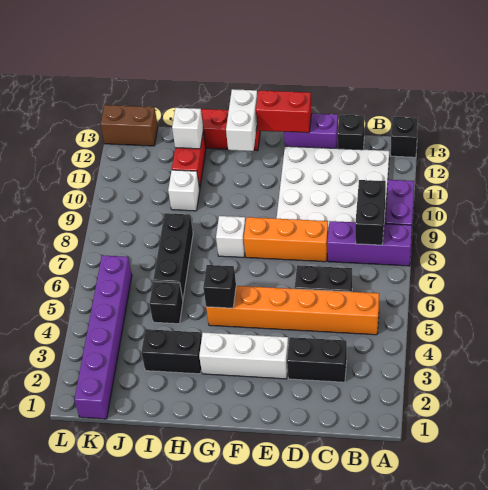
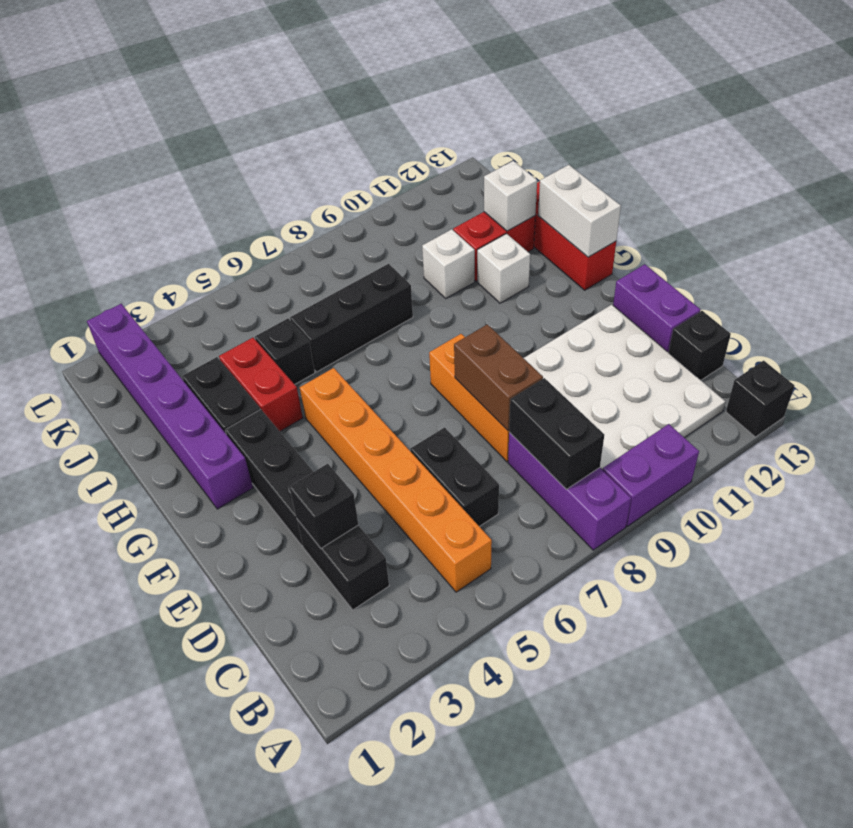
black 1x2 brick [355,180,386,245] -> black 1x2 brick turned to [509,378,604,489]
white 1x3 brick [199,332,289,379] -> black 1x3 brick [225,409,313,546]
red 1x2 brick [256,90,311,133] -> red 1x2 brick moved to [219,338,303,431]
black 1x1 brick [203,265,236,308] -> black 1x1 brick moved to [289,464,358,548]
white 1x1 brick [216,216,246,258] -> white 1x1 brick moved to [477,234,530,303]
white 1x2 brick [226,89,258,151] -> white 1x2 brick turned to [538,165,621,257]
purple 1x6 brick [74,255,132,419] -> purple 1x6 brick turned to [87,304,253,509]
brown 1x2 brick [101,105,158,146] -> brown 1x2 brick moved to [454,324,543,430]

